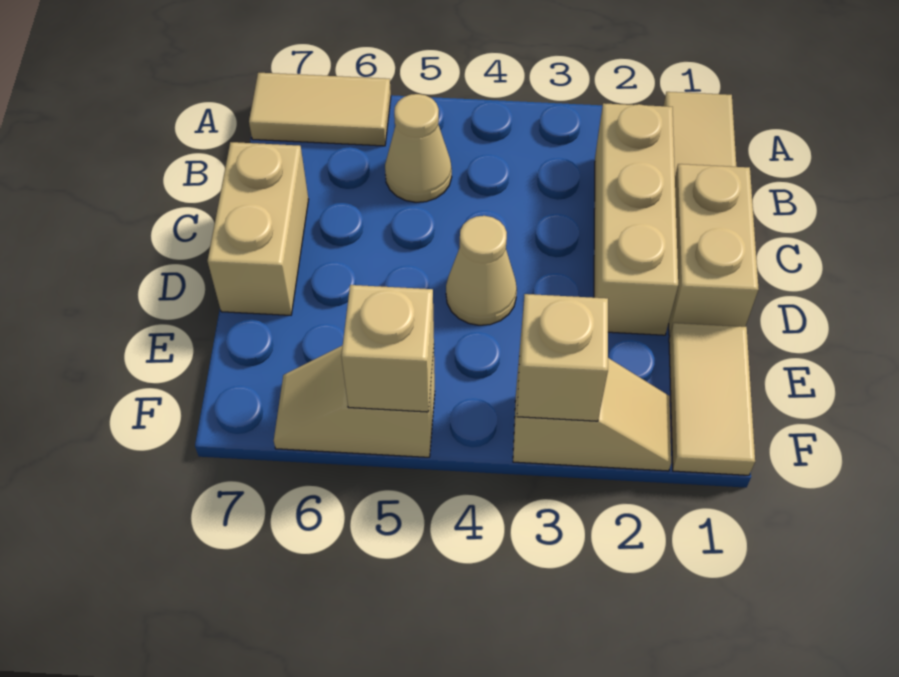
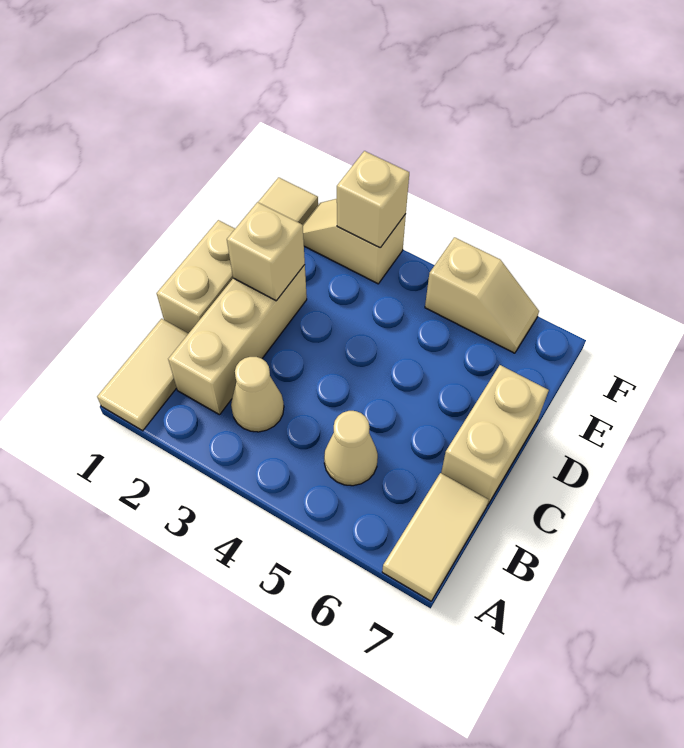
tan 1x2 tile [249,73,391,146] -> tan 1x2 tile turned to [382,473,489,601]
tan 1x1 cone [446,216,517,325] -> tan 1x1 cone moved to [231,357,284,432]
tan 1x1 brick [341,285,434,412] -> tan 1x1 brick moved to [227,202,305,301]

